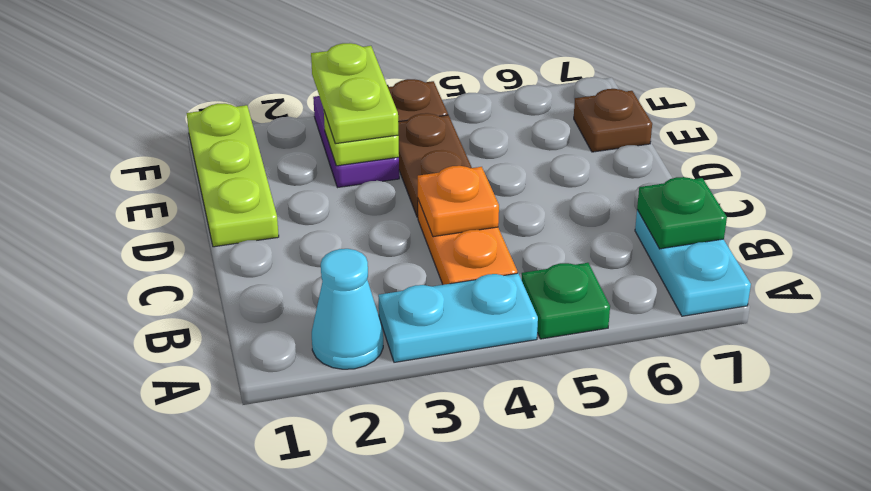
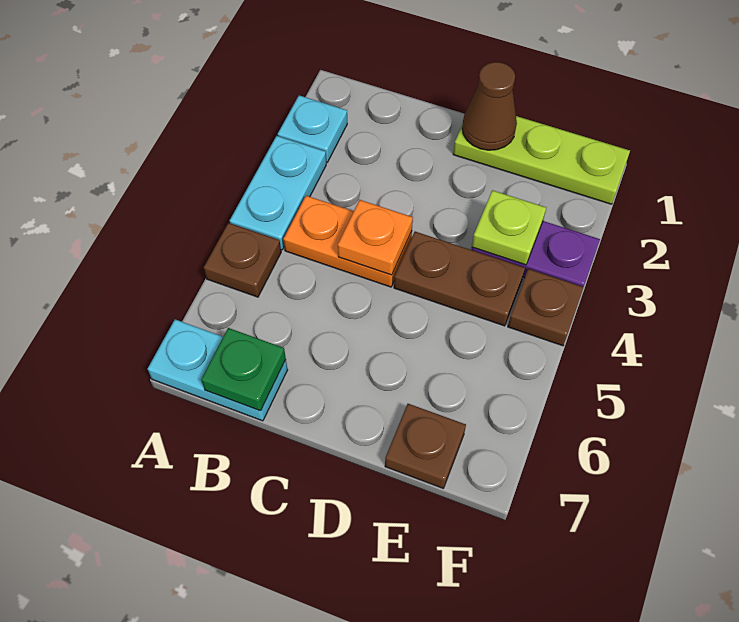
cyan 1x1 cone [312,249,383,369] -> cyan 1x1 plate [278,95,347,162]
green 1x1 plate [522,263,610,339] -> brown 1x1 plate [204,223,281,297]
none -> brown 1x1 cone [462,62,517,150]
lime 1x2 plate [311,43,398,144] -> none

